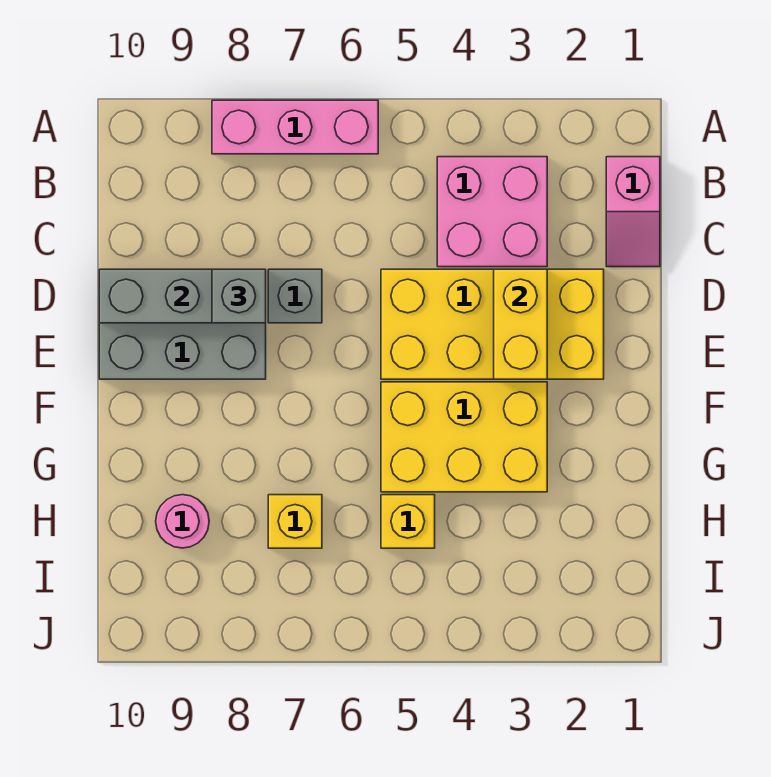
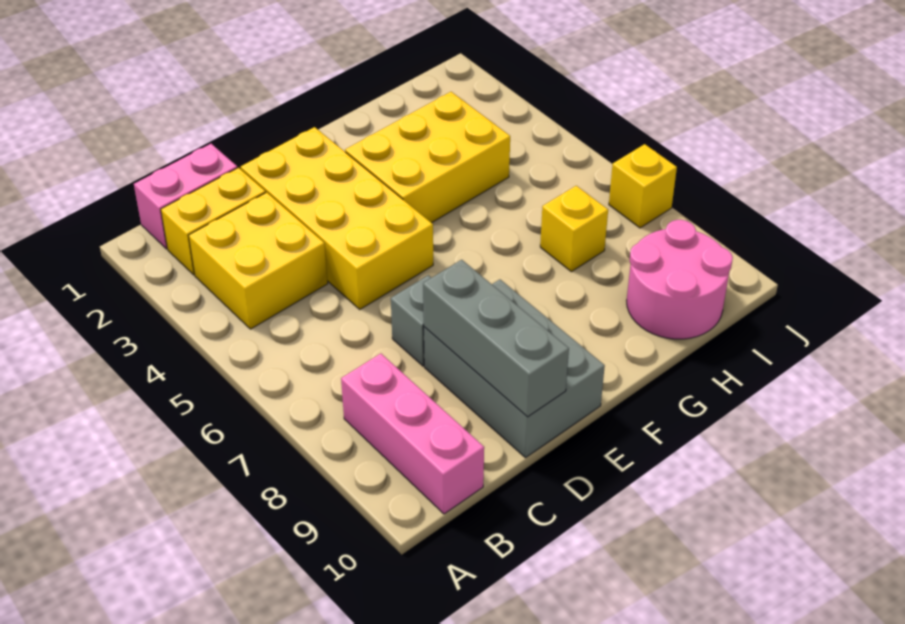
pink 1x3 brick [212,100,378,154] -> pink 1x3 brick moved to [341,354,484,514]
pink 1x2 slope [606,157,660,267] -> pink 1x2 brick [134,144,237,249]
pink 2x2 brick [437,157,547,267] -> yellow 2x2 brick [188,192,328,329]
yellow 1x2 brick [494,269,547,379] -> yellow 1x2 brick moved to [161,168,266,275]
grey 1x1 brick [212,269,266,323] -> none
yellow 2x3 brick [381,382,547,492] -> yellow 2x3 brick turned to [345,92,510,223]
yellow 1x1 brick [381,495,435,548] -> yellow 1x1 brick moved to [609,144,677,228]
pink 1x1 round brick [156,495,209,548] -> pink 2x2 round brick [627,220,733,339]

